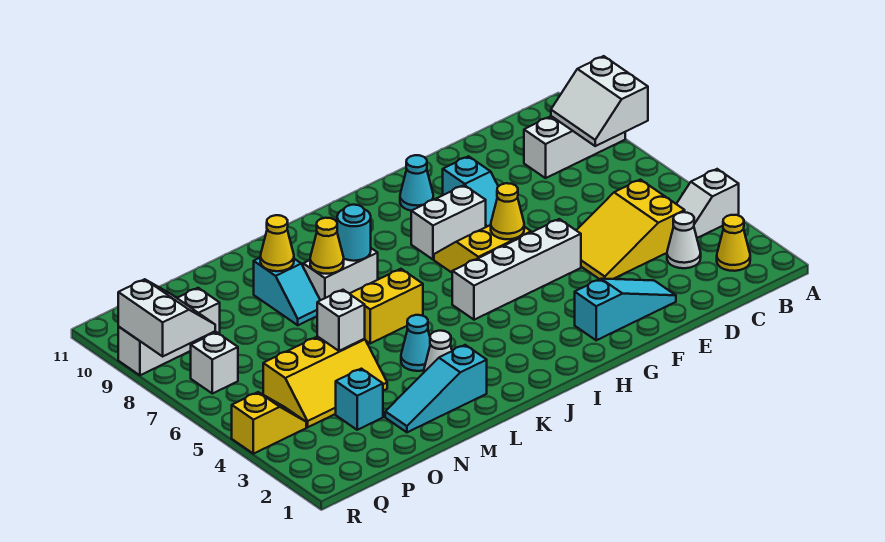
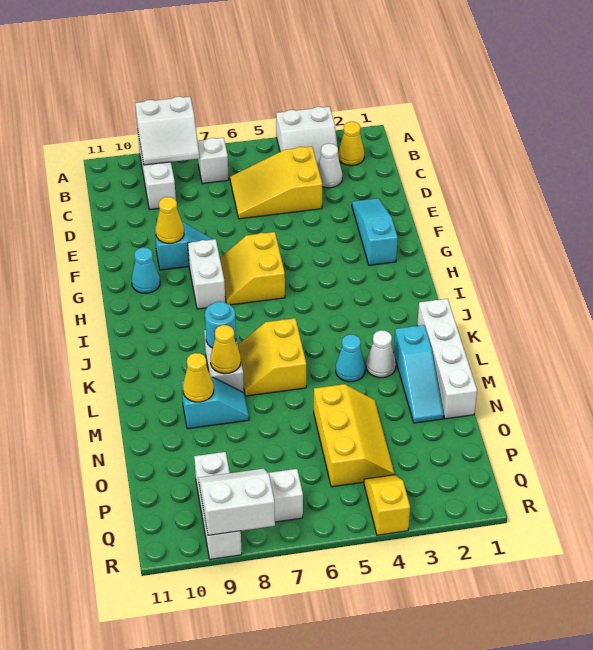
white 1x2 slope [677,169,739,238] -> white 2x2 slope [276,107,339,165]
yellow 2x3 slope [576,180,685,279] -> yellow 2x3 slope turned to [230,147,322,219]
white 1x4 brick [452,219,581,320] -> white 1x4 brick moved to [417,299,477,419]
yellow 1x1 cone [491,183,524,239] -> yellow 1x1 cone moved to [156,197,184,243]
white 1x1 brick [317,290,365,351] -> white 1x1 brick moved to [198,138,229,184]
cyan 1x1 brick [336,369,383,430] -> none

